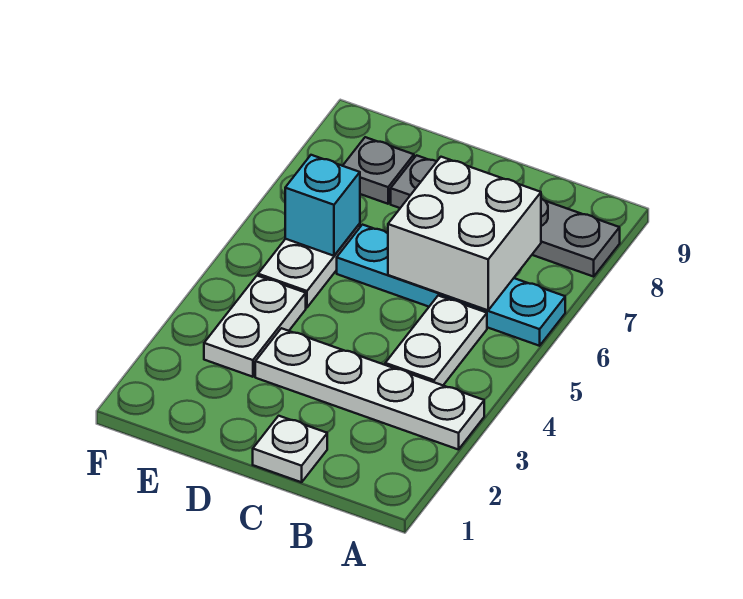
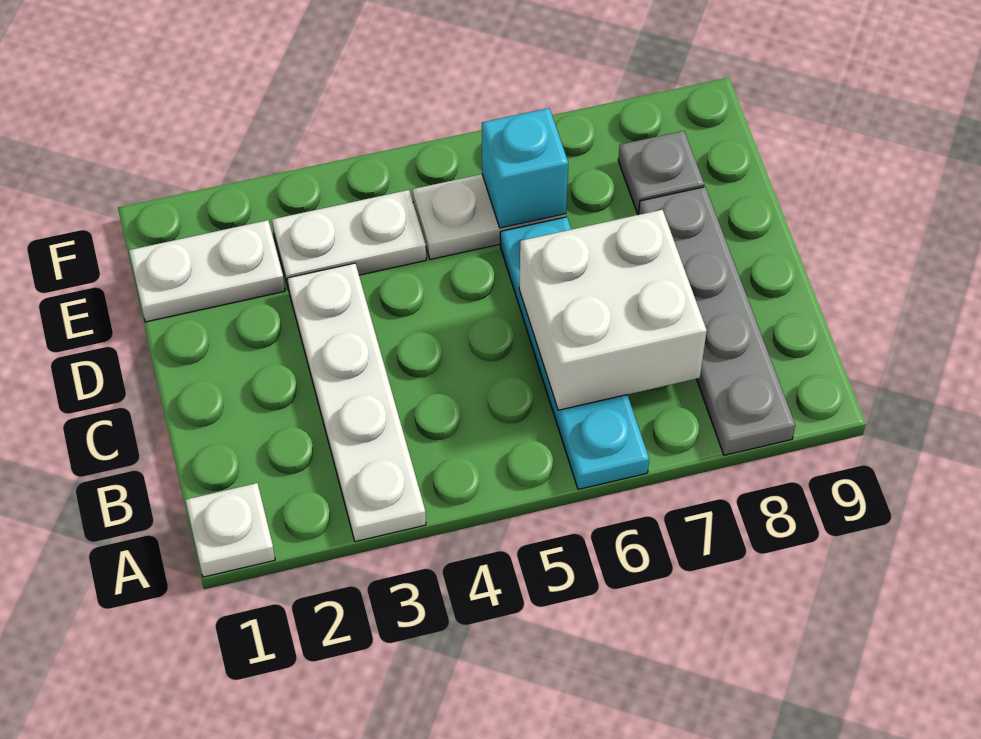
white 1x2 plate [385,296,487,385] -> white 1x2 plate moved to [129,220,285,322]
white 1x1 plate [253,416,327,482] -> white 1x1 plate moved to [185,483,275,577]

